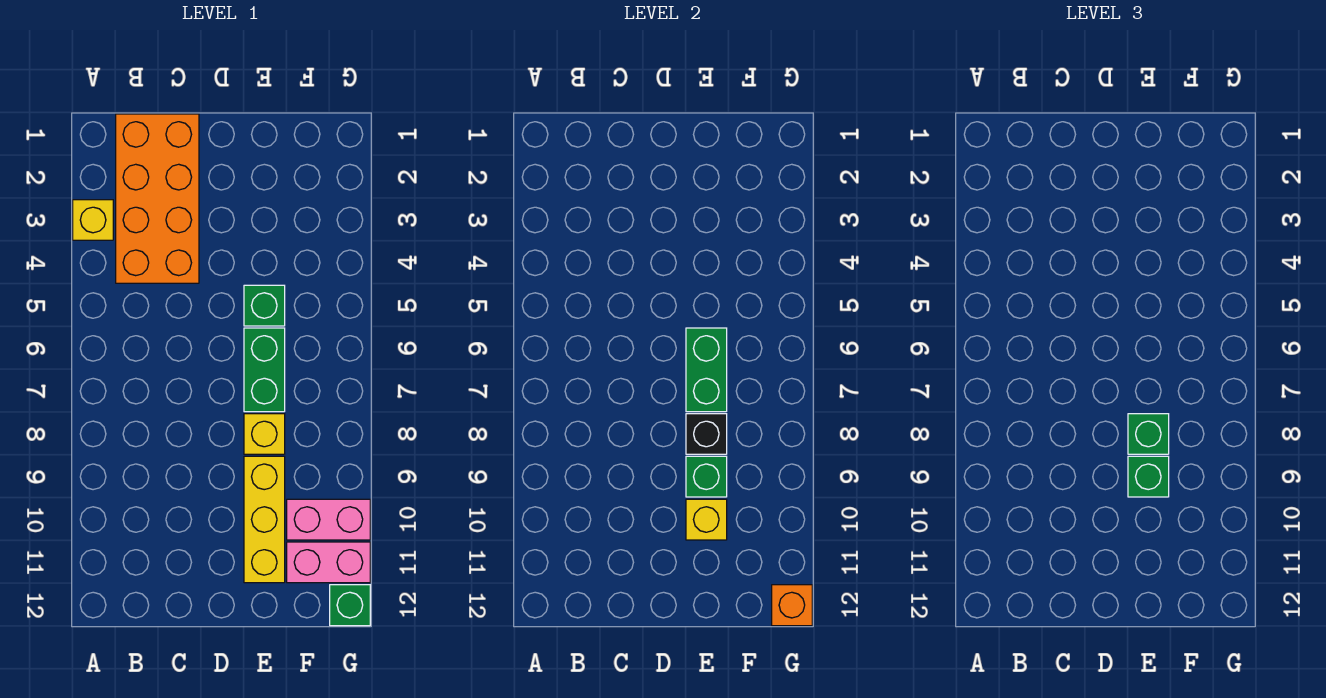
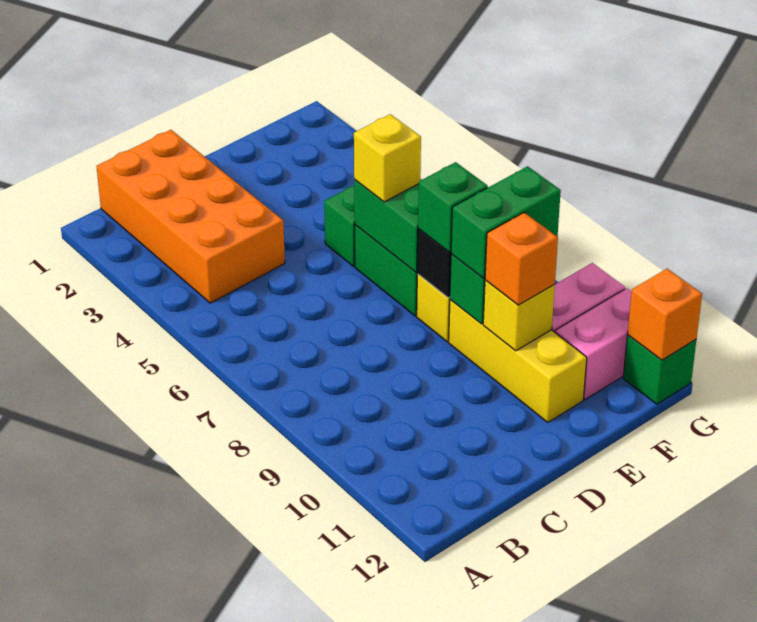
yellow 1x1 brick [73,200,113,240] -> yellow 1x1 brick moved to [354,114,421,202]
green 1x1 brick [1128,456,1169,497] -> green 1x2 brick [451,166,561,278]
none -> orange 1x1 brick [485,213,558,305]

